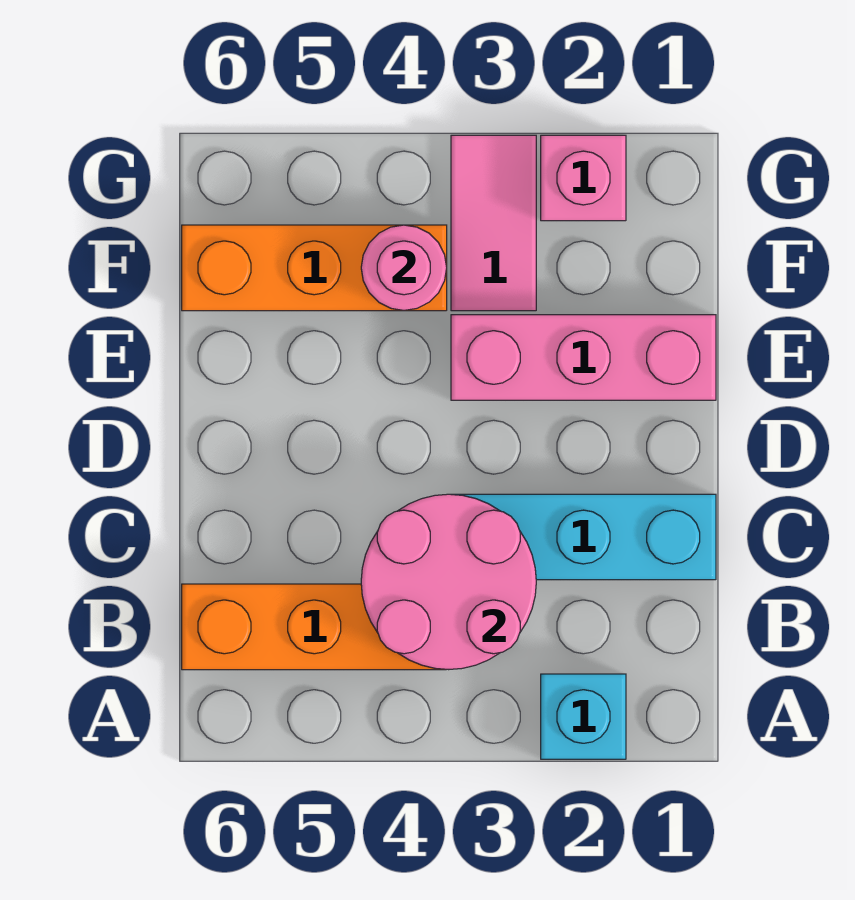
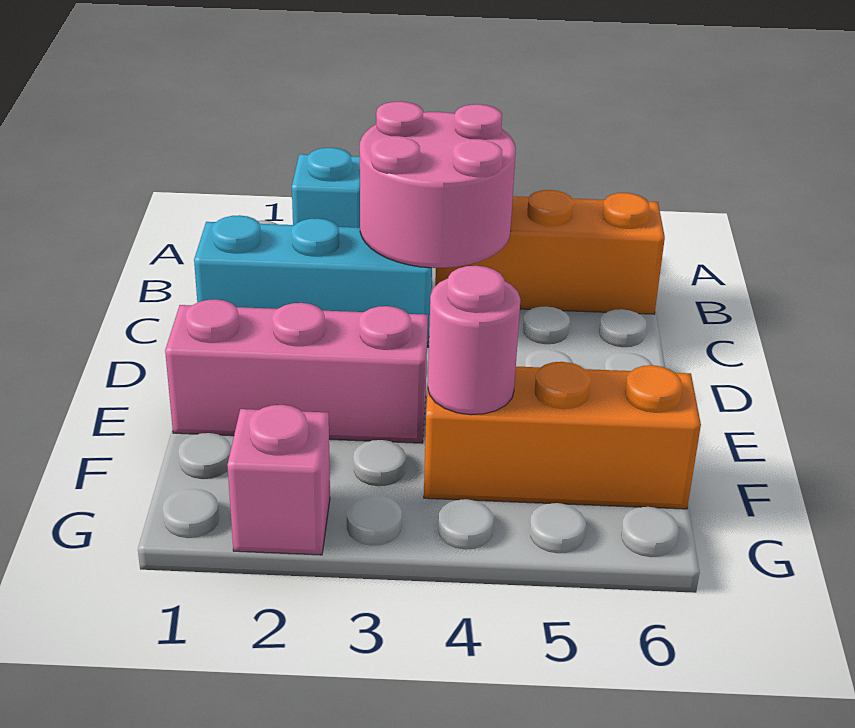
pink 1x2 tile [451,135,536,311] -> none

